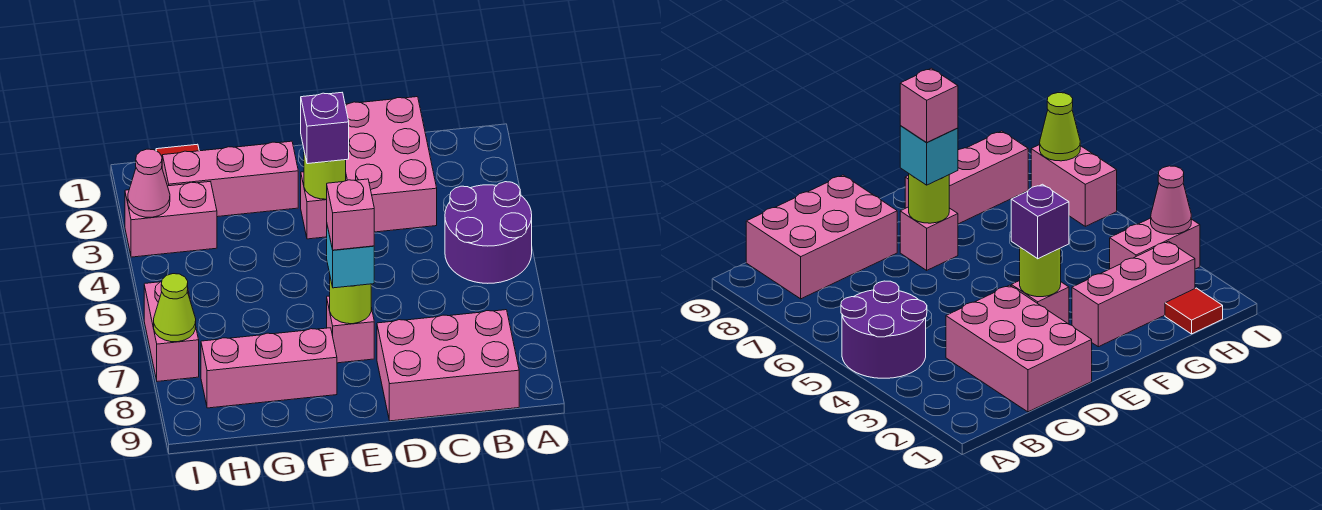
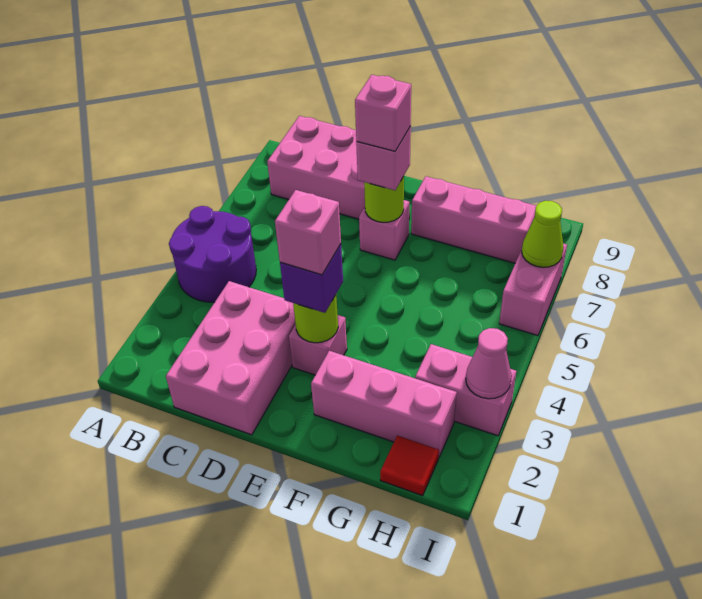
none -> pink 1x1 brick [275,190,341,275]
cyan 1x1 brick [327,226,374,288] -> pink 1x1 brick [356,127,411,190]

